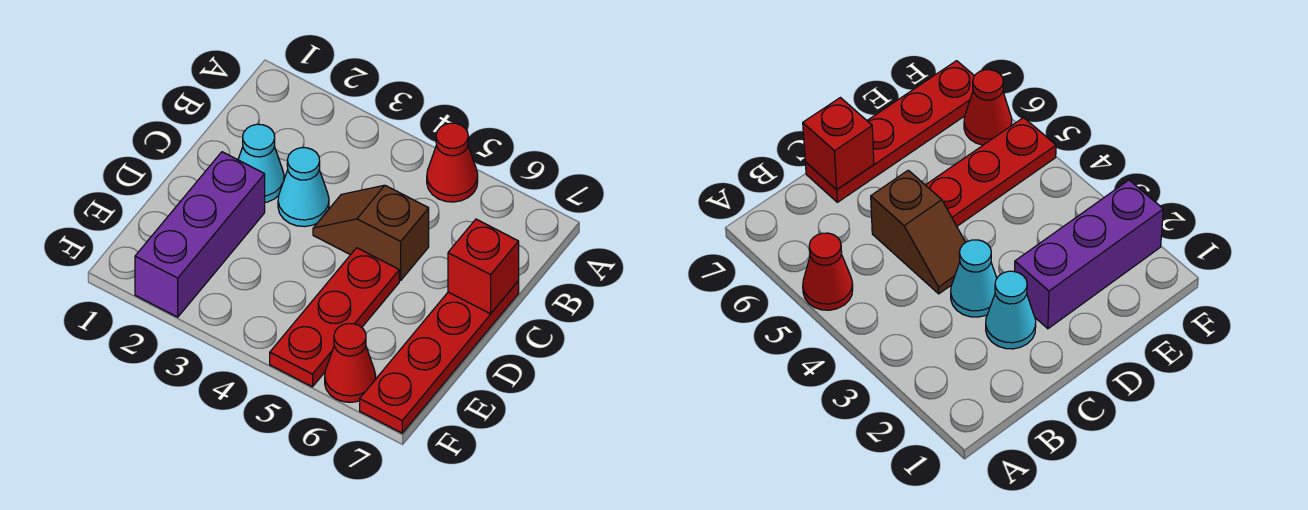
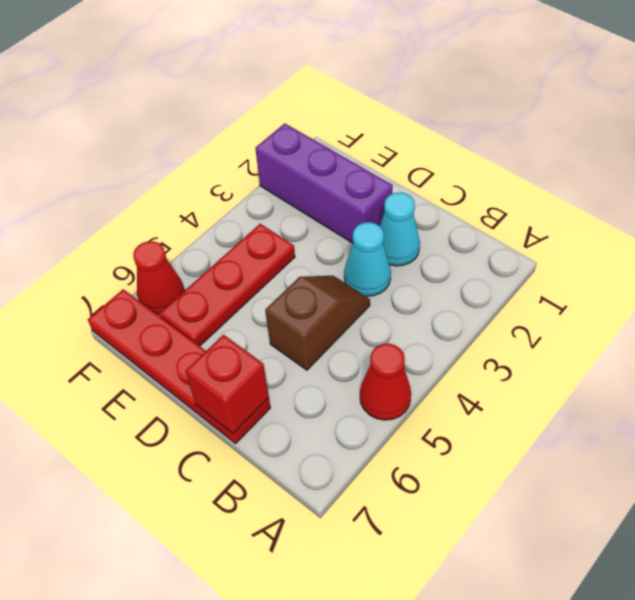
red 1x3 plate [270,248,399,387] -> red 1x3 plate turned to [160,224,295,346]

